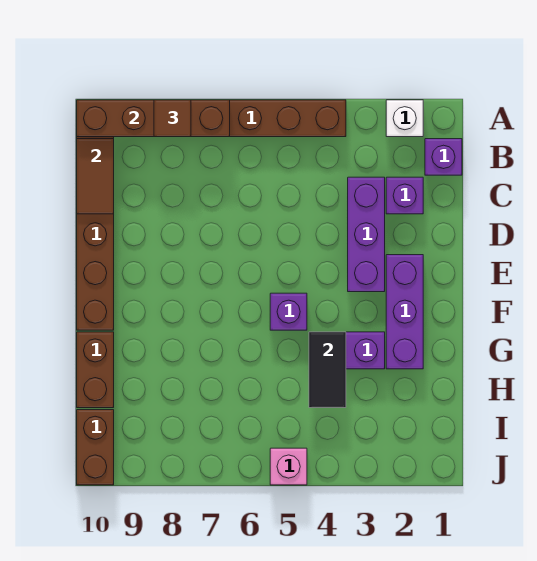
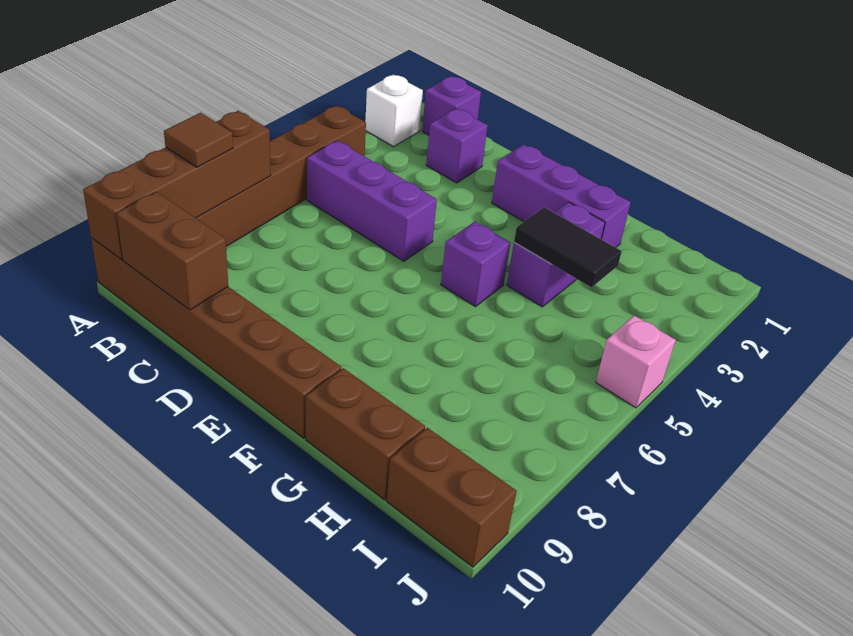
brown 1x2 tile [77,139,114,214] -> brown 1x2 brick [116,192,228,310]
purple 1x3 brick [348,177,385,292] -> purple 1x3 brick moved to [307,141,437,261]

